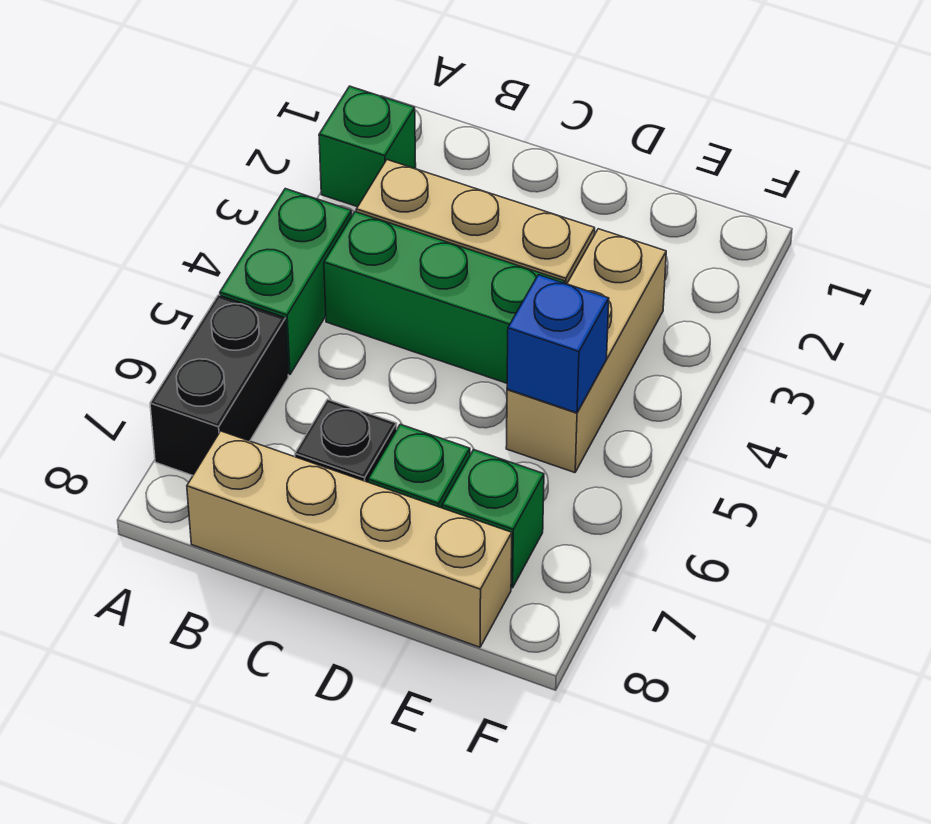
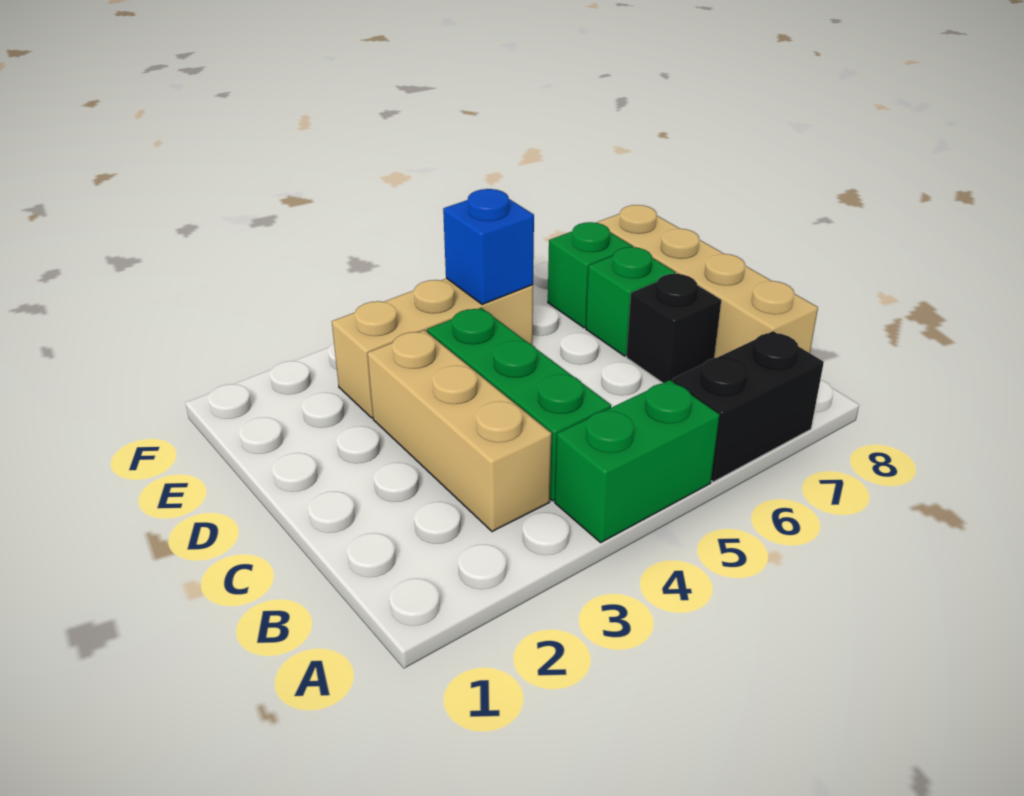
green 1x1 brick [319,86,416,207] -> none

